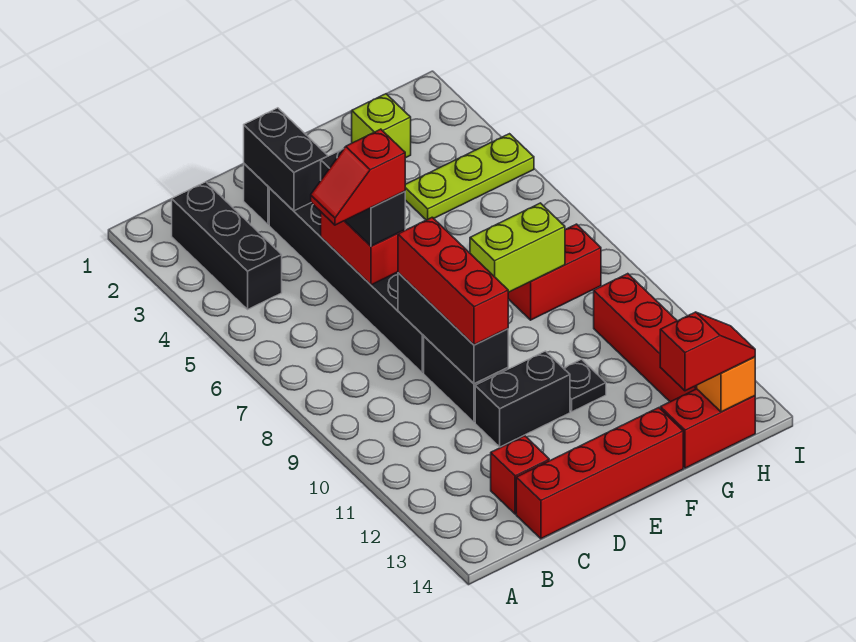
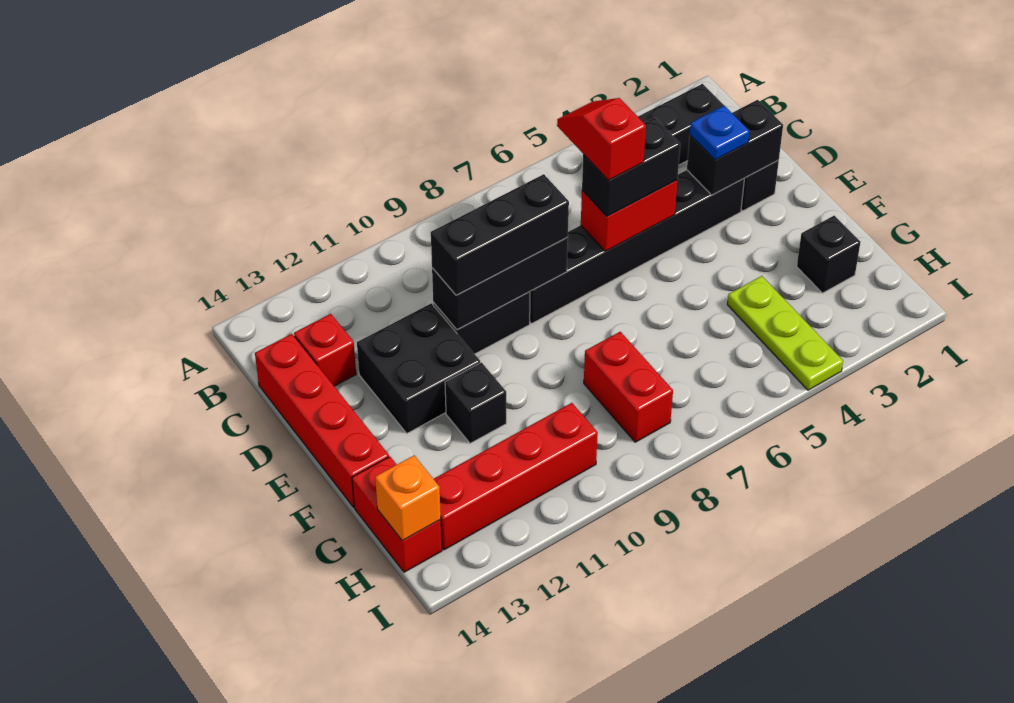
none -> blue 1x1 plate [690,106,750,160]
red 1x3 brick [398,217,508,345] -> black 1x3 brick [431,174,569,295]
black 1x2 brick [475,351,570,447] -> black 2x2 brick [357,303,480,433]
lime 1x2 brick [470,203,565,292] -> none
black 1x1 plate [564,359,606,412] -> black 1x1 brick [445,363,506,443]
lime 1x1 brick [352,94,411,158] -> black 1x1 brick [797,216,860,293]
red 1x2 slope [660,312,755,391] -> none

